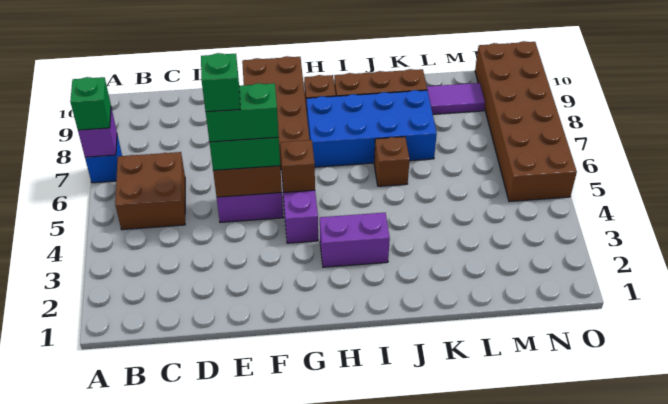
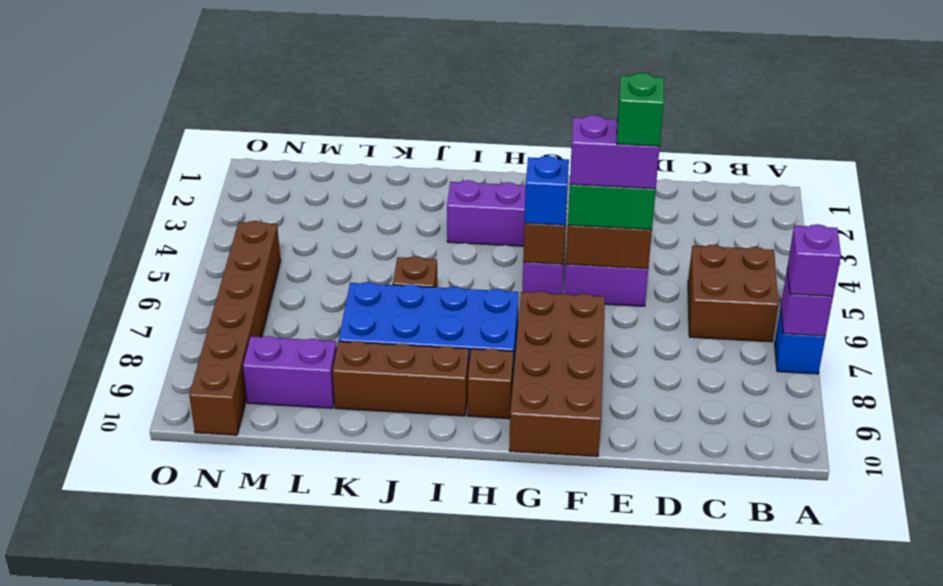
green 1x1 brick [70,77,111,130] -> purple 1x1 brick [787,224,841,296]
green 1x2 brick [206,83,279,142] -> purple 1x2 brick [570,115,660,189]
none -> blue 1x1 brick [525,156,569,225]
purple 1x2 tile [427,83,485,114] -> purple 1x2 brick [243,336,337,408]
brown 2x6 brick [475,41,577,202] -> brown 1x6 brick [189,221,281,435]

